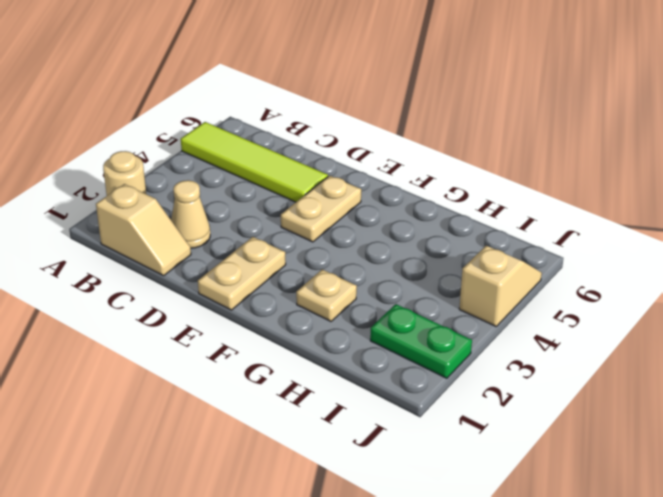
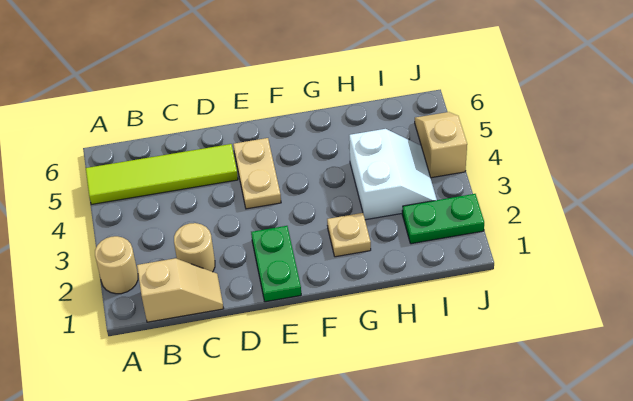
tan 1x1 cone [171,180,210,248] -> tan 1x1 round brick [174,223,215,272]
tan 1x2 plate [198,237,286,310] -> green 1x2 plate [251,226,301,302]
none -> white 2x2 slope [349,129,437,220]

